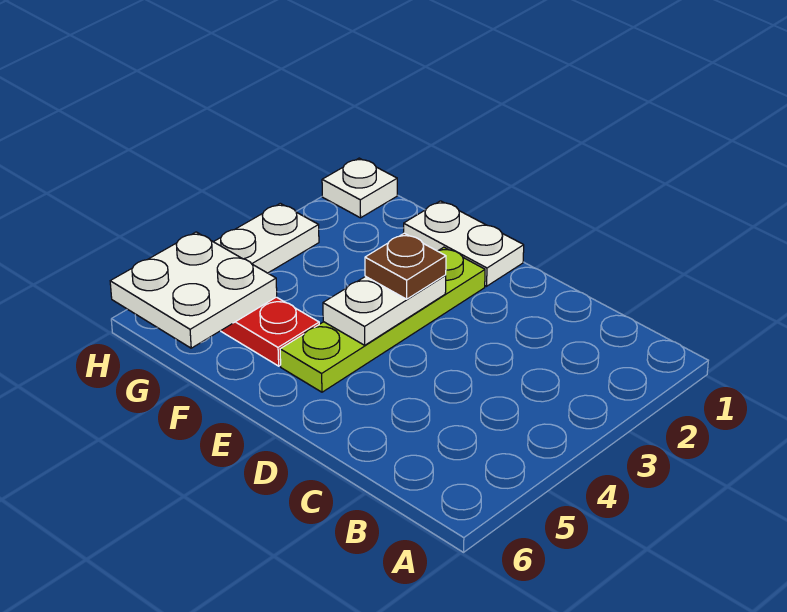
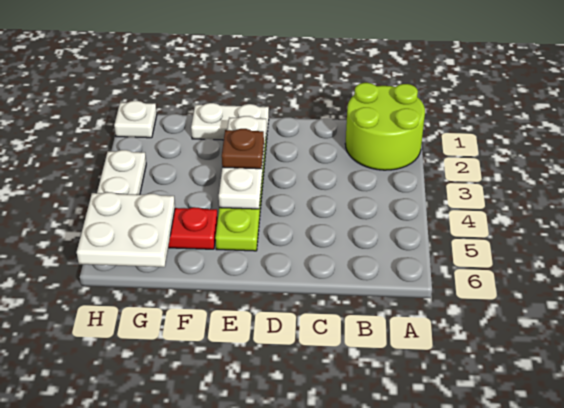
none -> lime 2x2 round brick [345,83,425,170]
white 1x2 plate [323,276,446,345] -> white 1x3 plate [219,116,266,209]

